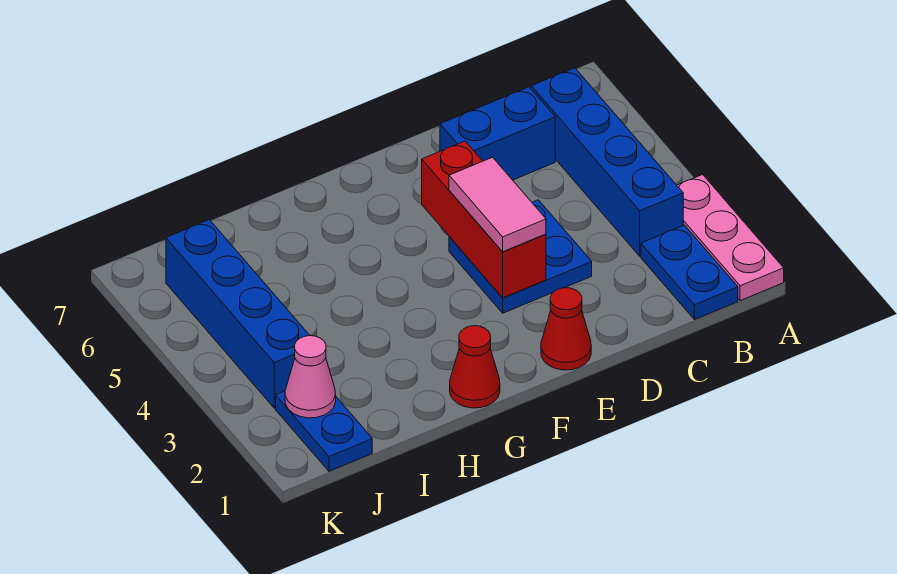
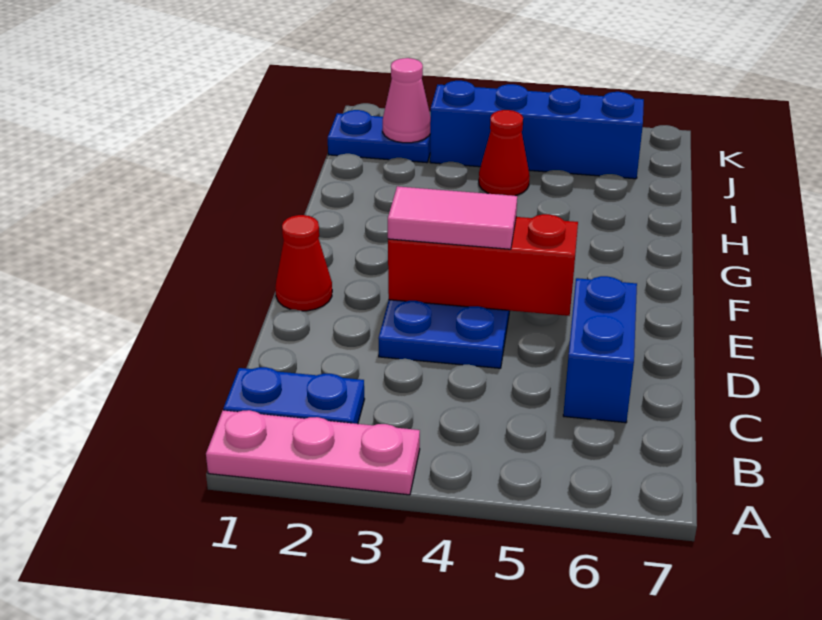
blue 1x4 brick [531,68,683,256] -> none
red 1x1 cone [450,326,500,408] -> red 1x1 cone moved to [479,110,530,196]

